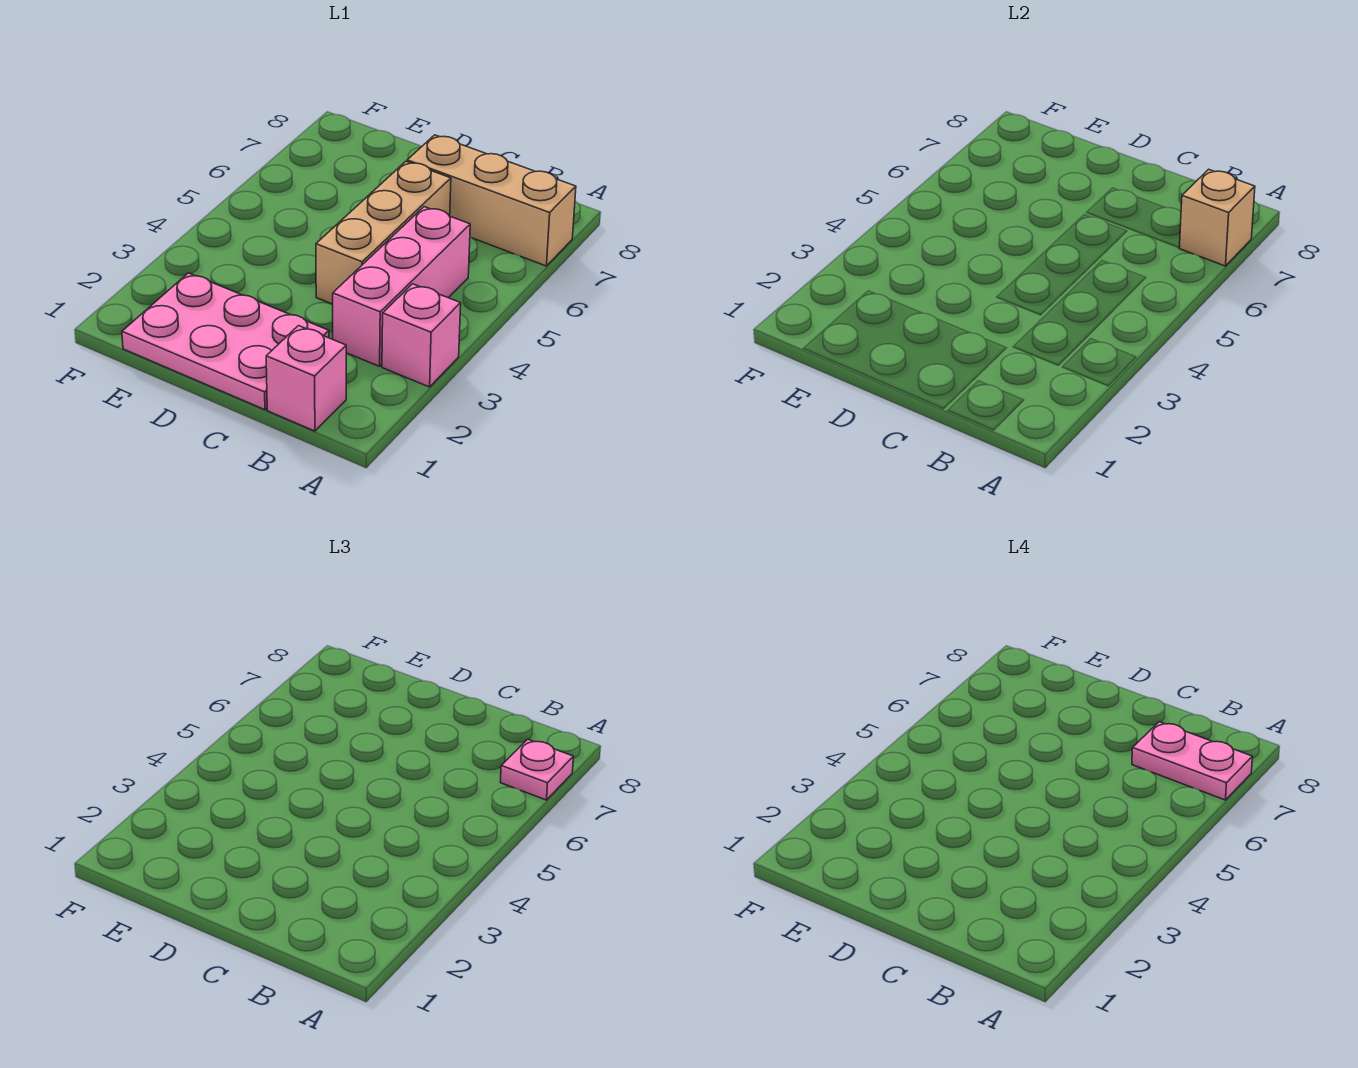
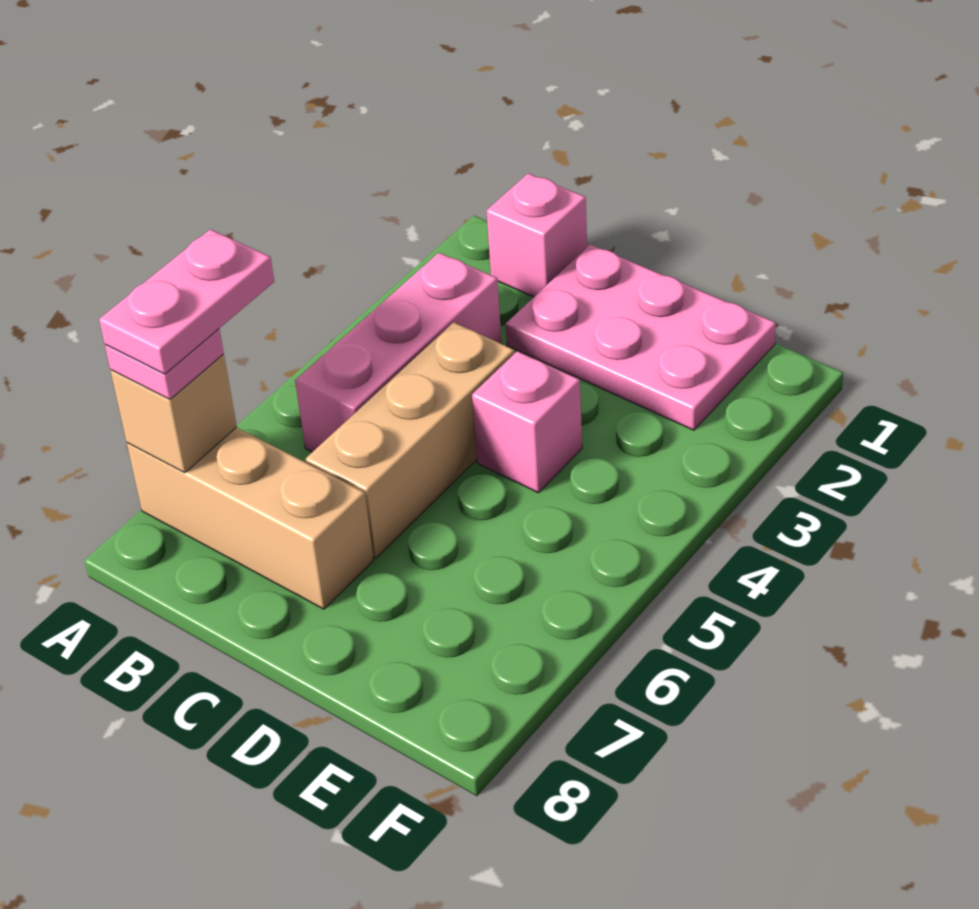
pink 1x1 brick [382,284,461,387] -> pink 1x1 brick moved to [472,351,582,493]
pink 1x2 plate [1132,722,1252,800] -> pink 1x2 plate turned to [99,229,274,374]

